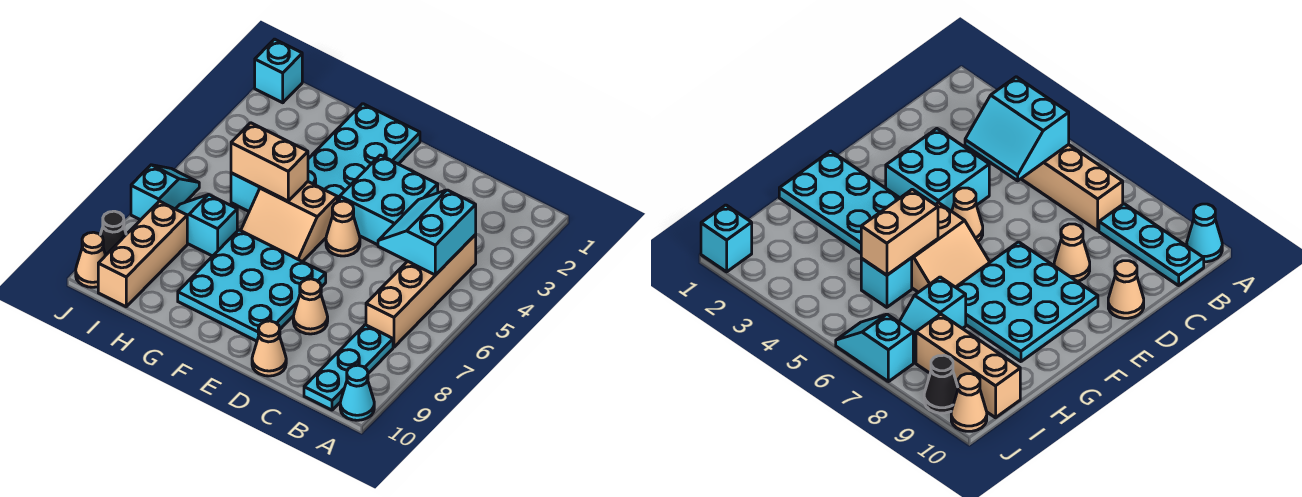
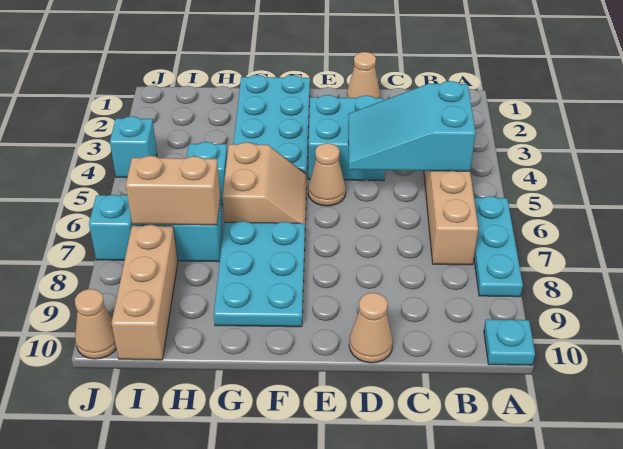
cyan 1x1 cone [340,365,374,420] -> cyan 1x1 plate [484,319,535,365]
cyan 2x2 slope [378,190,476,275] -> cyan 2x3 slope [348,81,476,171]
cyan 1x3 plate [304,325,393,410] -> cyan 1x3 plate moved to [474,196,523,297]
tan 1x1 cone [293,279,328,334] -> tan 1x1 cone moved to [346,52,380,98]
cyan 3x3 plate [178,230,326,341] -> cyan 2x3 plate [214,221,305,327]
tan 2x2 slope [241,182,337,262] -> tan 2x2 slope turned to [223,142,307,223]
tan 1x2 brick [231,123,308,201] -> tan 1x2 brick moved to [126,156,220,225]
cyan 1x1 brick [255,39,302,103] -> cyan 1x1 brick moved to [110,116,157,177]
black 1x1 cone [100,211,126,255] -> none

